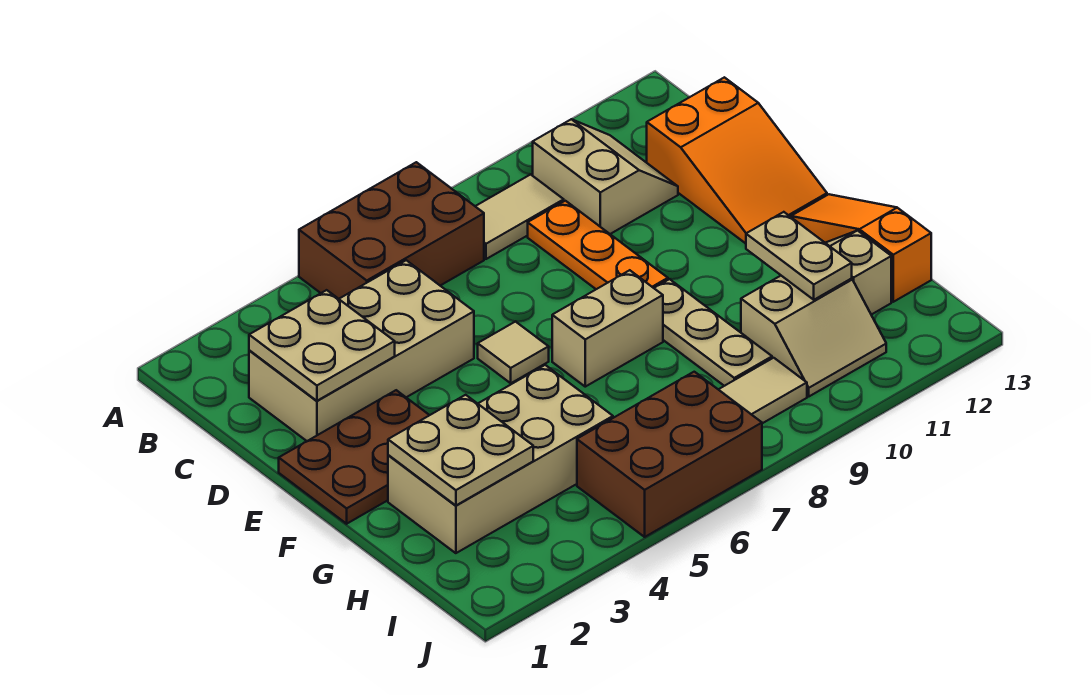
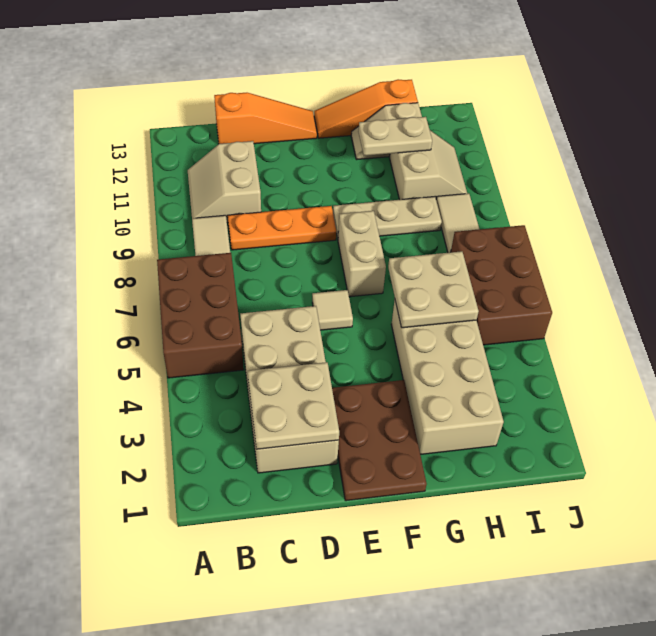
tan 2x2 slope [533,119,678,234] -> tan 2x2 slope turned to [188,141,261,223]
orange 2x3 slope [647,77,827,244] -> orange 1x3 slope [214,93,317,144]
tan 2x2 plate [388,395,533,505] -> tan 2x2 plate moved to [388,251,479,328]

